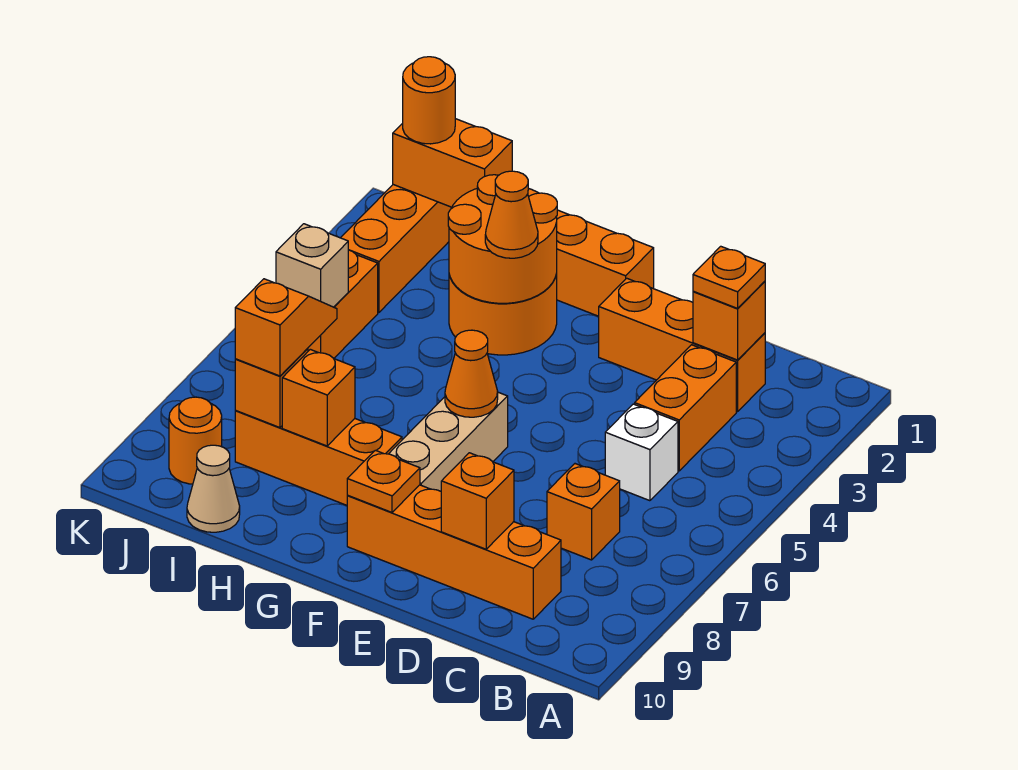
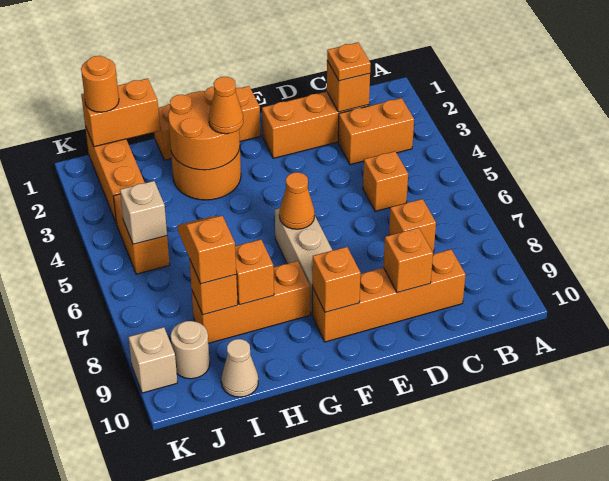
orange 1x2 brick [635,345,736,471] -> orange 1x2 brick turned to [338,98,414,165]
white 1x1 brick [605,404,678,501] -> orange 1x1 brick [363,151,408,211]
orange 1x1 plate [347,450,420,512] -> orange 1x1 brick [312,247,360,312]
orange 1x1 round brick [169,397,222,484] -> tan 1x1 round brick [171,321,210,379]
none -> tan 1x1 brick [129,327,177,393]

